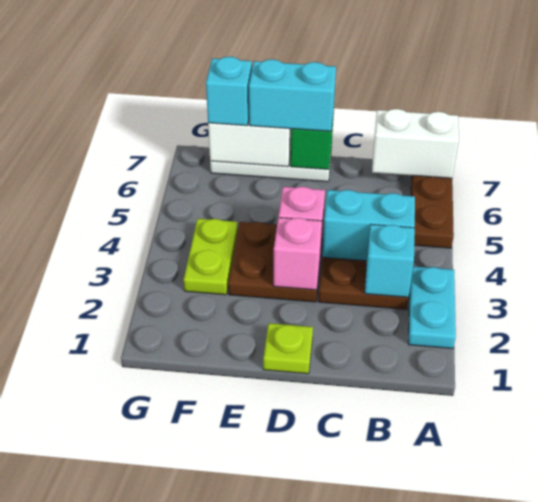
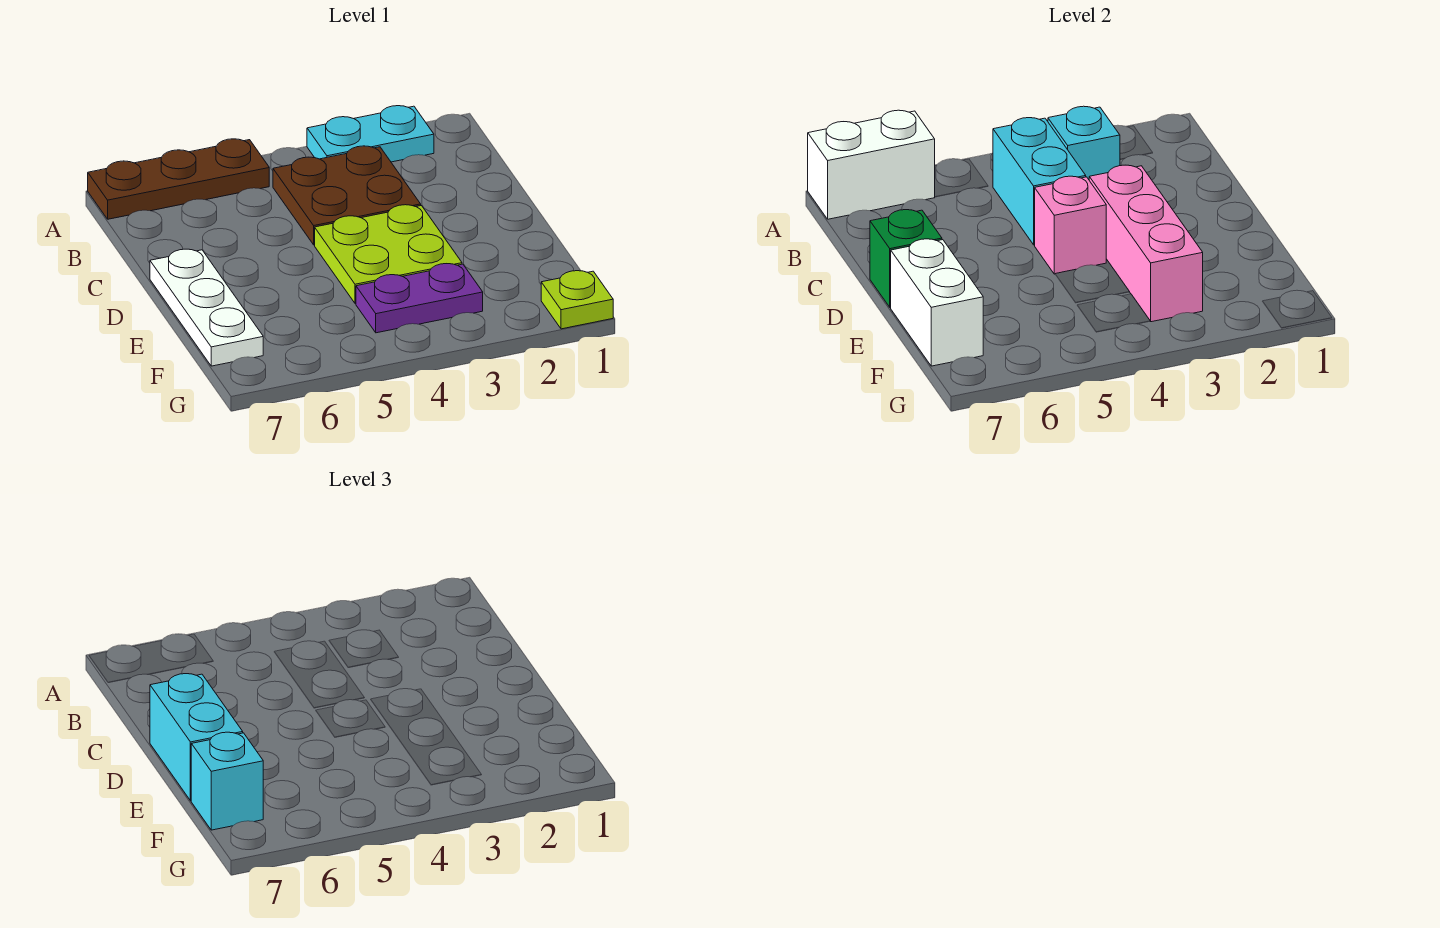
white 1x2 brick [372,109,459,178] -> white 1x2 brick turned to [808,110,935,219]
lime 1x1 plate [263,323,313,374] -> lime 1x1 plate moved to [541,271,613,329]
brown 2x2 plate [228,222,323,302] -> lime 2x2 plate [315,205,462,304]
pink 1x1 brick [274,218,322,290] -> pink 1x3 brick [1089,165,1203,322]
lime 1x2 plate [184,219,238,295] -> purple 1x2 plate [356,264,483,333]

